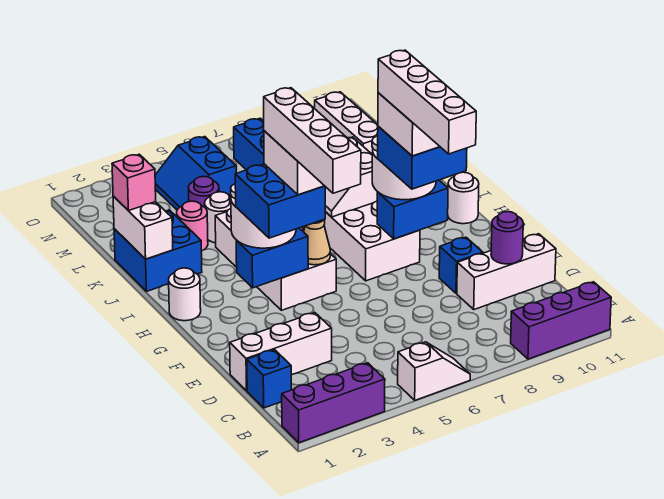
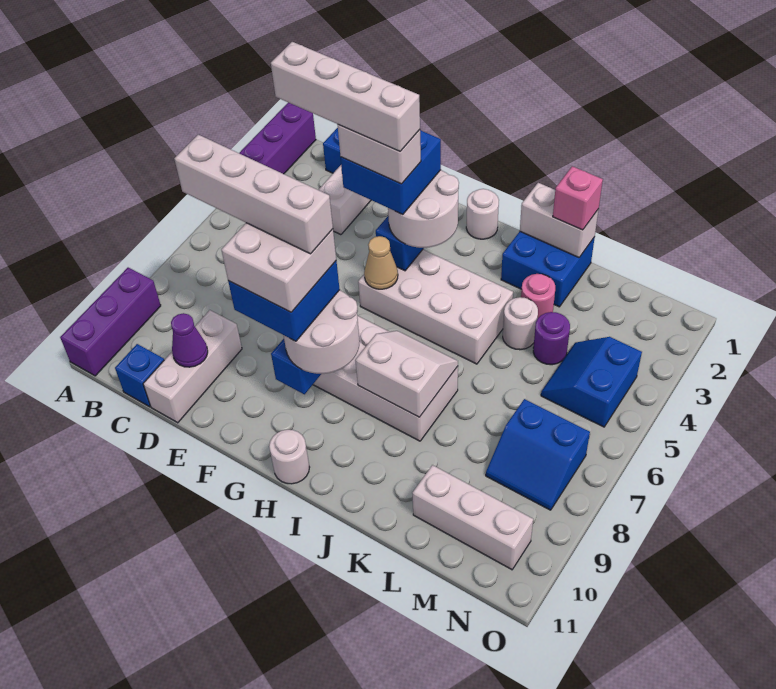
white 1x2 slope [398,342,470,400] -> none
purple 1x1 round brick [491,212,523,264] -> purple 1x1 cone [171,313,208,367]
blue 1x1 brick [439,237,483,293] -> blue 1x1 brick moved to [115,344,164,407]
blue 2x2 slope [155,137,236,210] -> blue 2x2 slope turned to [541,337,642,427]

